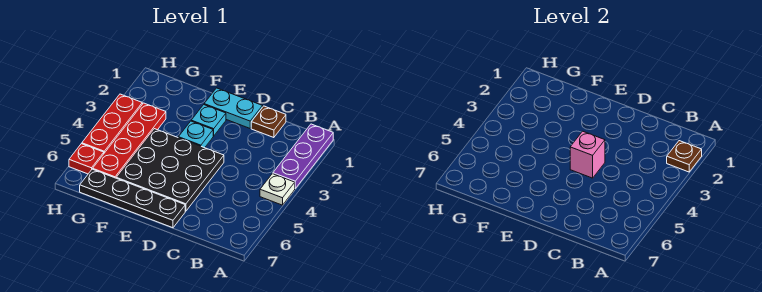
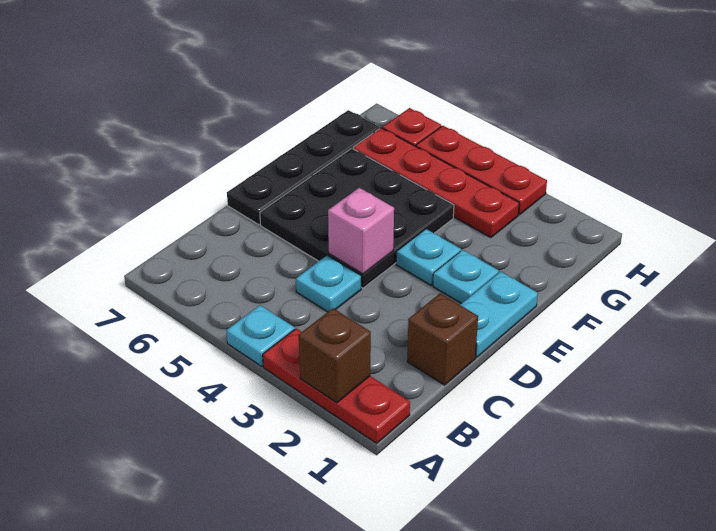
purple 1x3 plate [273,124,333,188] -> red 1x3 plate [263,328,410,443]
brown 1x1 plate [667,141,702,172] -> brown 1x1 brick [299,308,371,403]
white 1x1 plate [260,174,295,205] -> cyan 1x1 plate [226,305,295,366]
brown 1x1 plate [251,106,286,138] -> brown 1x1 brick [407,294,478,385]
none -> cyan 1x1 plate [296,255,361,312]

